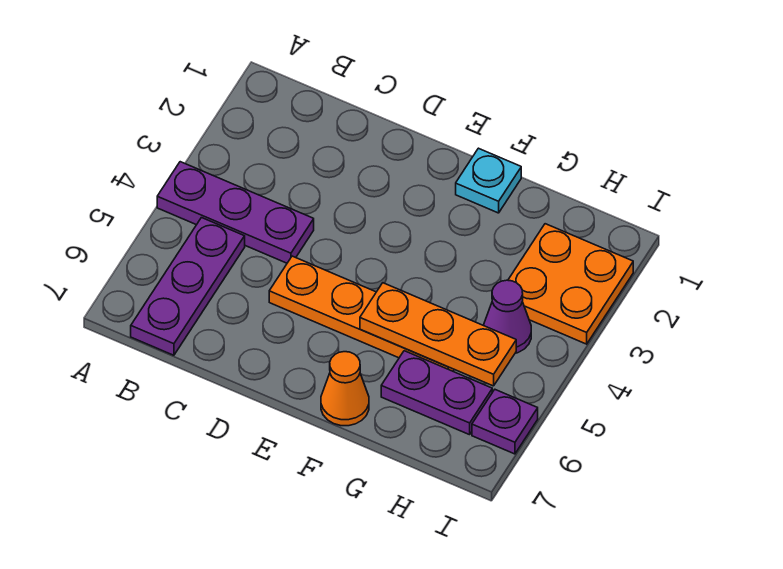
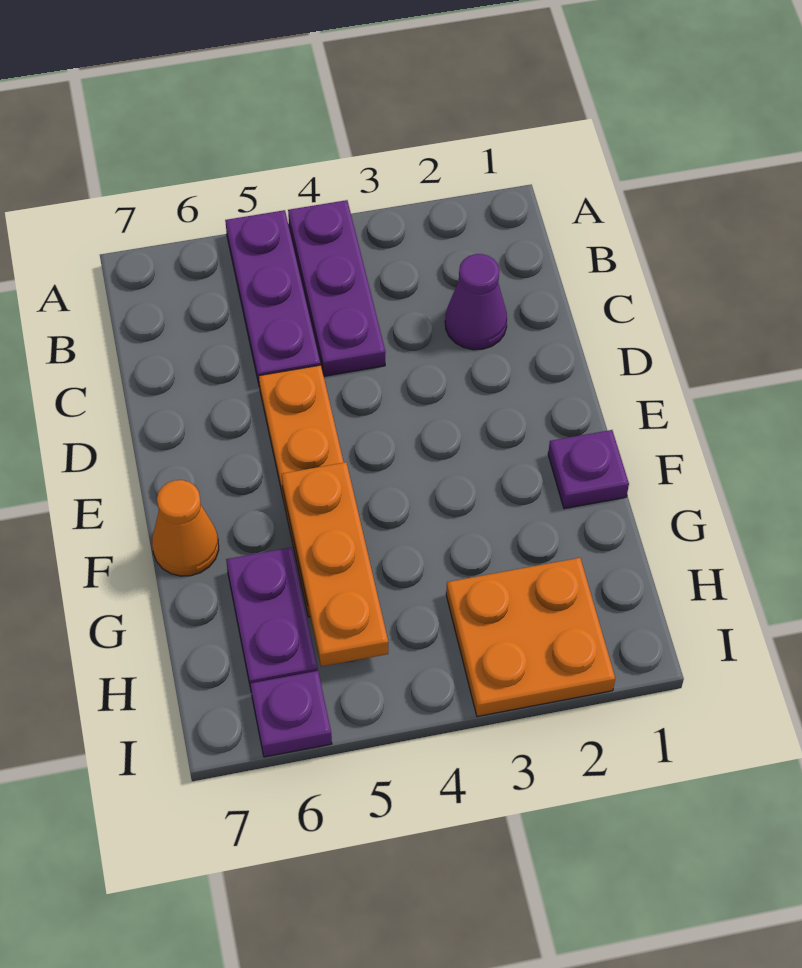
purple 1x3 plate [131,218,245,355] -> purple 1x3 plate turned to [225,210,321,387]
cyan 1x1 plate [456,148,521,213] -> purple 1x1 plate [548,430,629,509]
purple 1x1 cone [483,280,531,353] -> purple 1x1 cone moved to [445,254,507,350]

